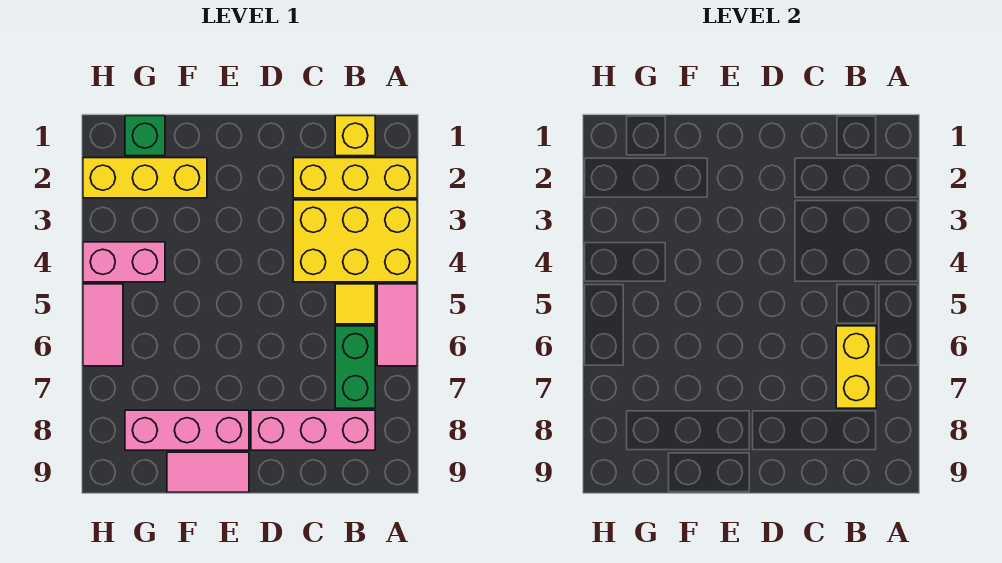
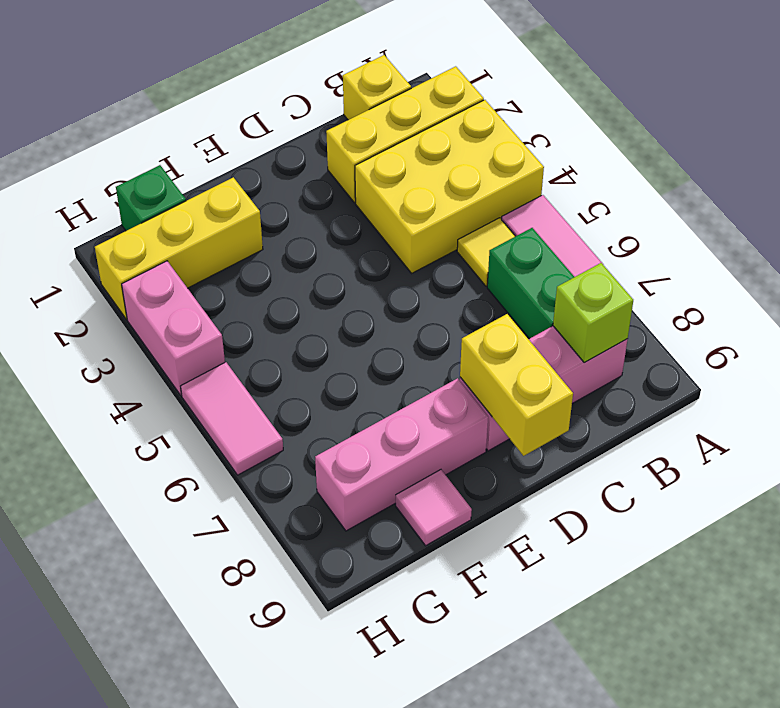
yellow 1x2 brick [836,326,876,408] -> yellow 1x2 brick moved to [460,314,573,456]
none -> lime 1x1 brick [553,263,633,363]
pink 1x2 tile [167,452,249,492] -> pink 1x1 tile [396,470,472,546]
pink 1x2 brick [83,242,165,282] -> pink 1x2 brick turned to [122,261,225,395]

